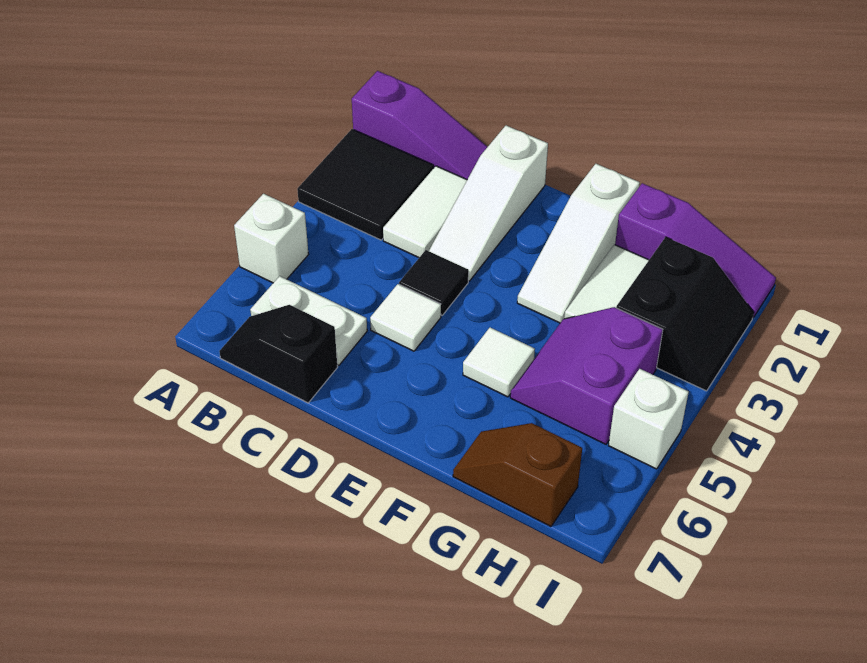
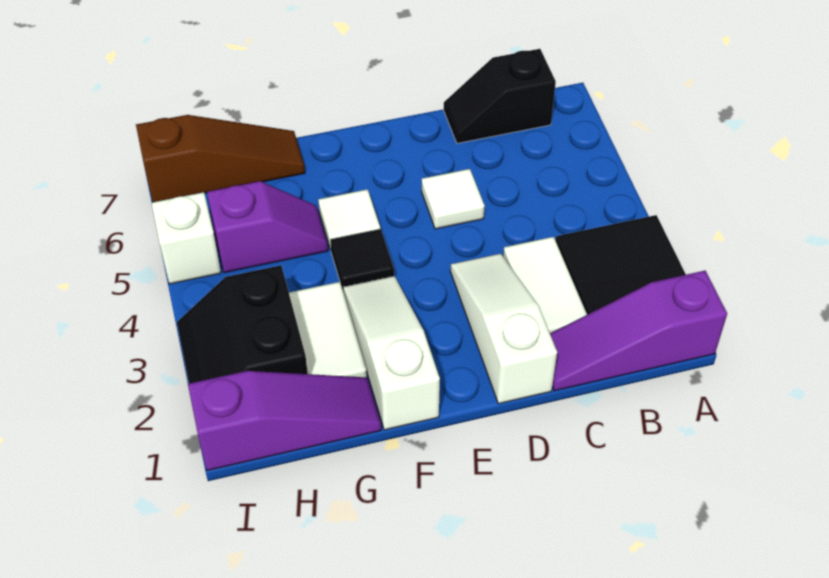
white 1x1 brick [234,194,309,283] -> none
white 1x2 plate [250,276,367,365] -> none
black 1x2 slope [219,305,338,403] -> black 1x2 slope turned to [444,49,556,143]
black 1x1 tile [399,250,469,315] -> black 1x1 tile moved to [330,229,394,290]
purple 1x3 slope [615,183,776,318] -> purple 1x3 slope turned to [188,371,381,471]
purple 2x2 slope [510,307,663,444] -> purple 1x2 slope [207,181,328,273]
brown 1x2 slope [453,423,582,527] -> brown 1x3 slope [136,115,305,202]

